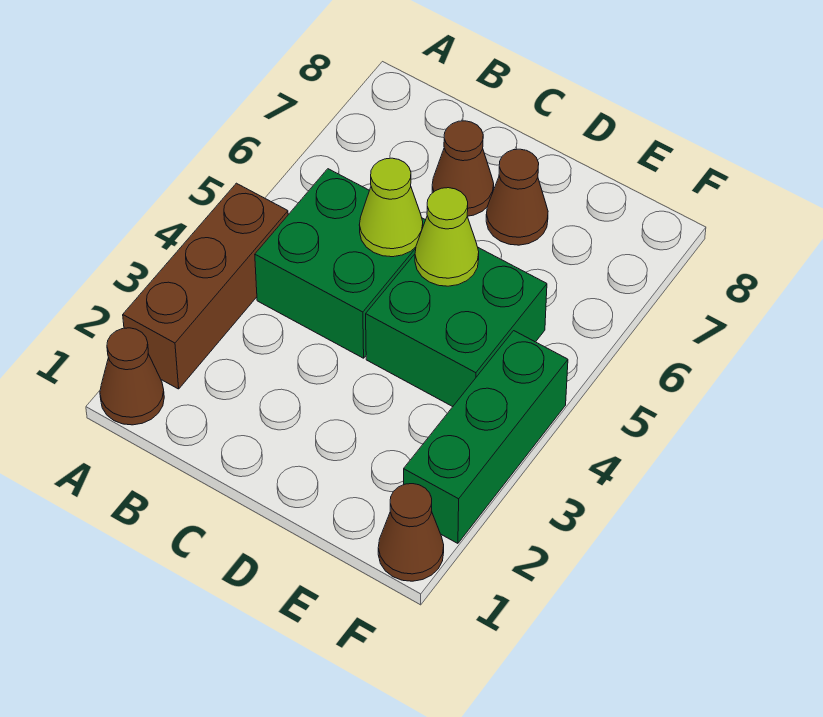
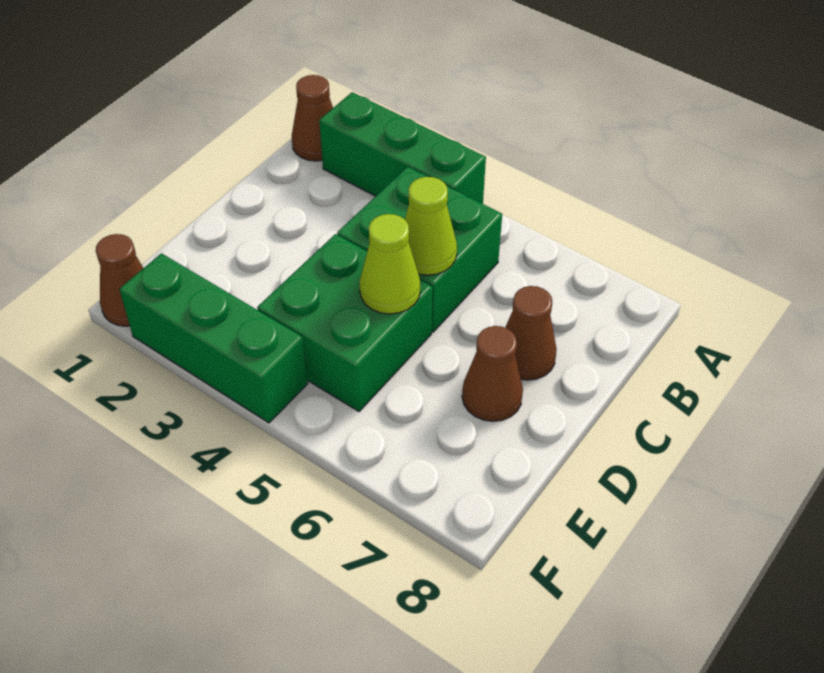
brown 1x3 brick [123,183,288,389] -> green 1x3 brick [319,92,486,204]

